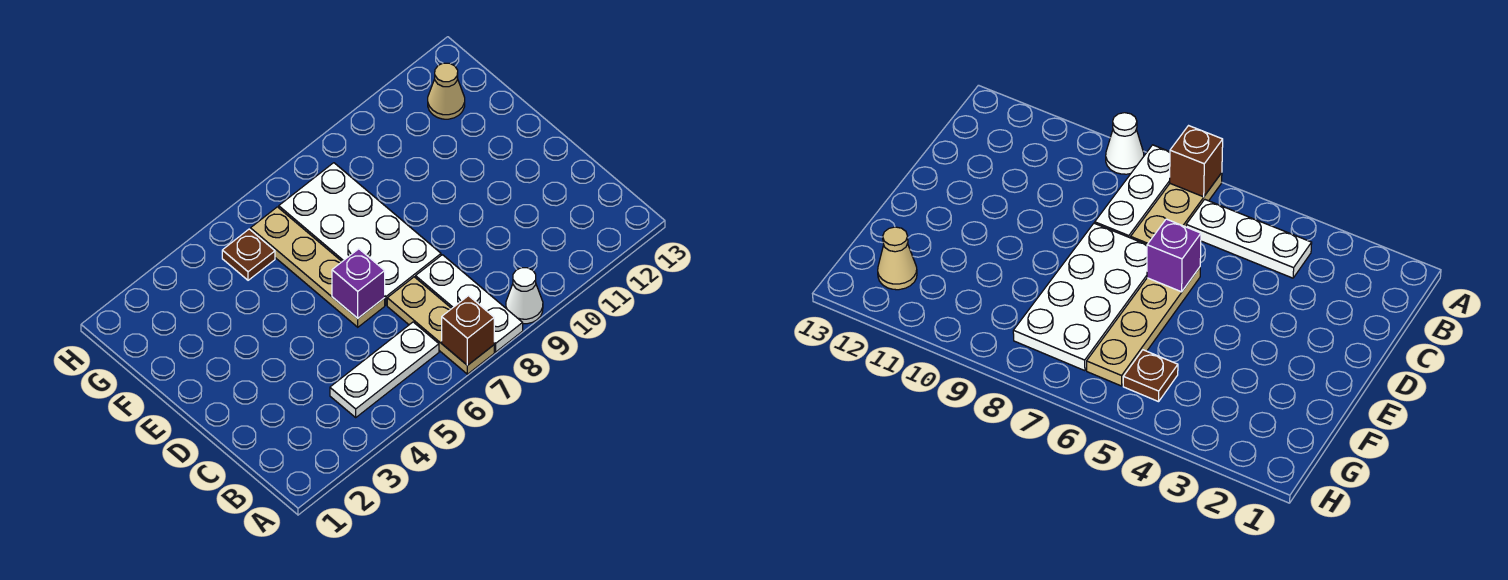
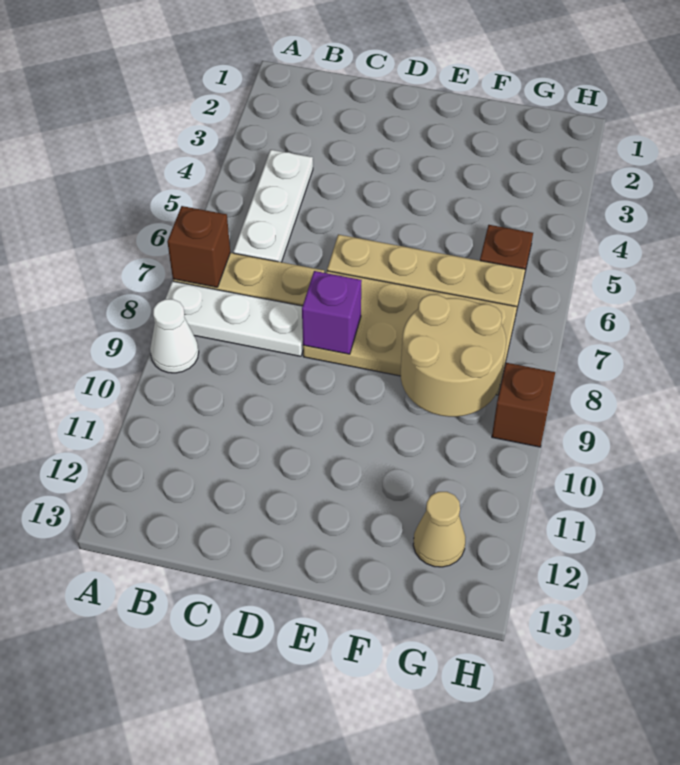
purple 1x1 brick [332,249,385,318] -> purple 1x1 brick moved to [302,271,362,354]
white 2x4 plate [279,163,441,305] -> tan 2x4 plate [303,271,517,395]
none -> tan 2x2 round brick [401,295,506,417]
none -> brown 1x1 brick [492,363,555,447]

